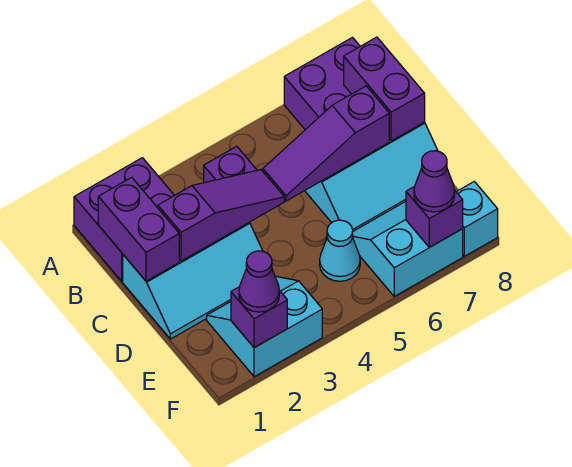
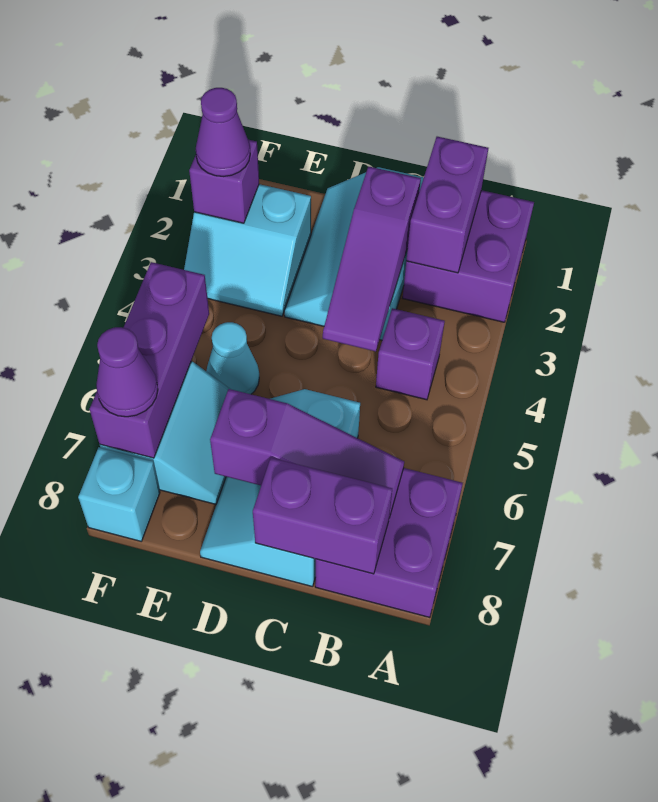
purple 1x2 brick [98,177,179,281] -> purple 1x2 brick turned to [406,137,488,273]
purple 1x3 slope [263,86,389,201] -> purple 1x3 slope turned to [210,389,404,518]
cyan 2x2 slope [207,276,322,377] -> cyan 2x2 slope turned to [184,184,311,316]
purple 1x1 brick [406,187,463,247] -> purple 1x3 brick [90,262,209,458]

